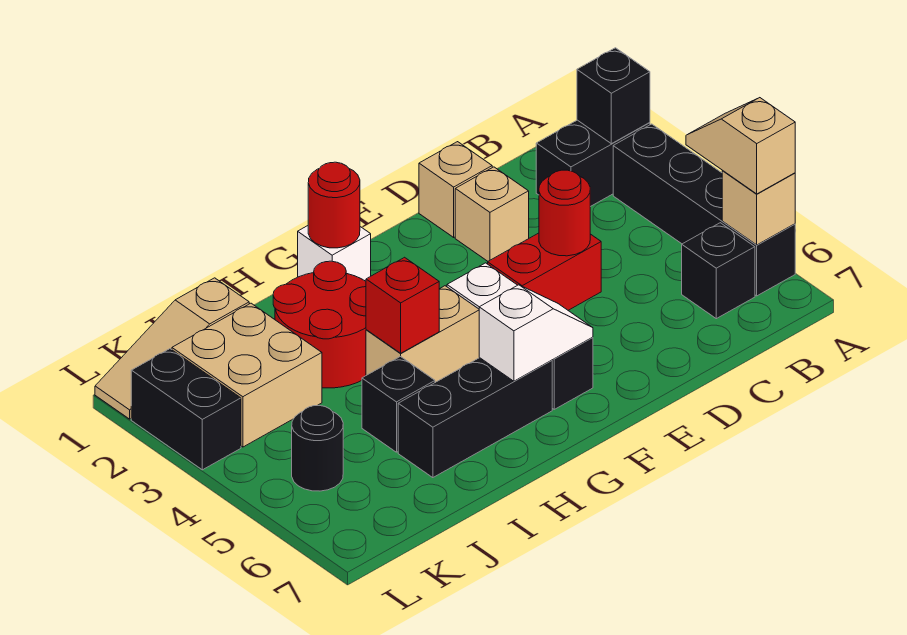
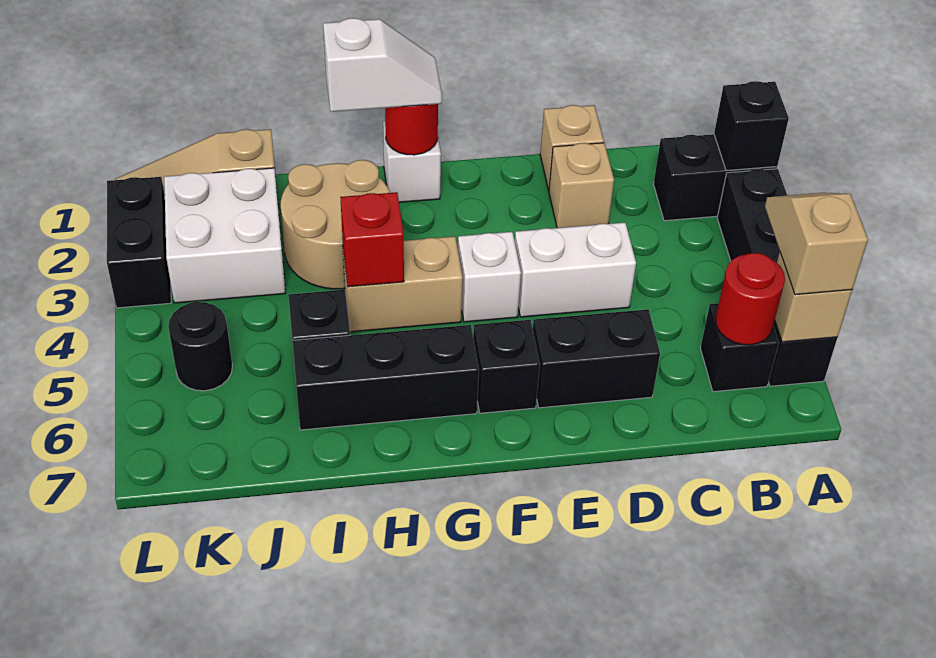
red 1x2 brick [488,233,601,310] -> white 1x2 brick [515,223,636,317]
red 1x1 round brick [539,170,590,256] -> red 1x1 round brick moved to [716,253,785,345]
none -> black 1x2 brick [533,309,660,408]
white 1x2 slope [479,285,593,381] -> white 1x2 slope moved to [323,18,442,112]
red 2x2 round brick [273,261,366,388] -> tan 2x2 round brick [281,160,390,289]
tan 2x2 brick [172,303,322,447] -> white 2x2 brick [164,168,285,303]

